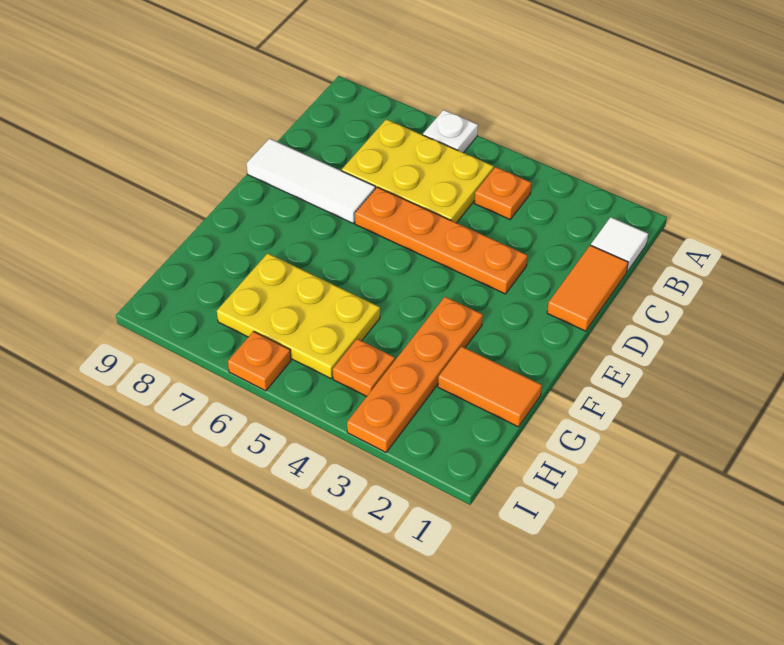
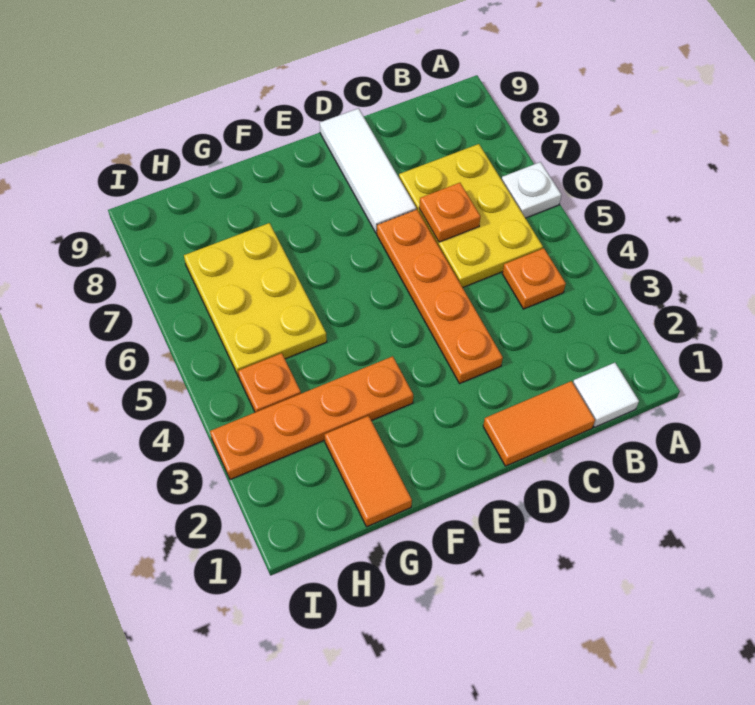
orange 1x1 plate [228,331,291,391] -> orange 1x1 plate moved to [419,183,481,242]

